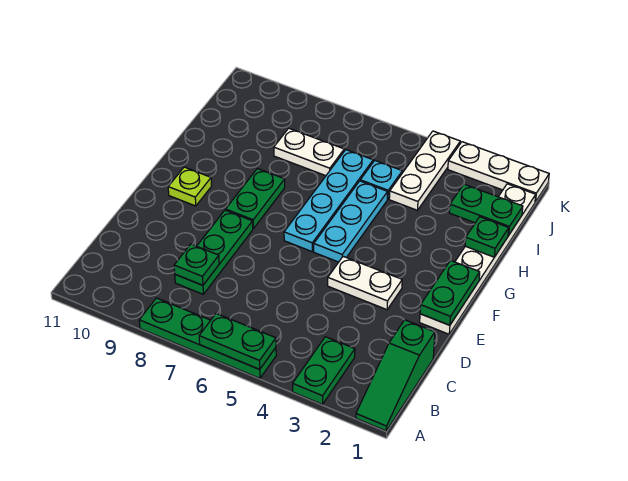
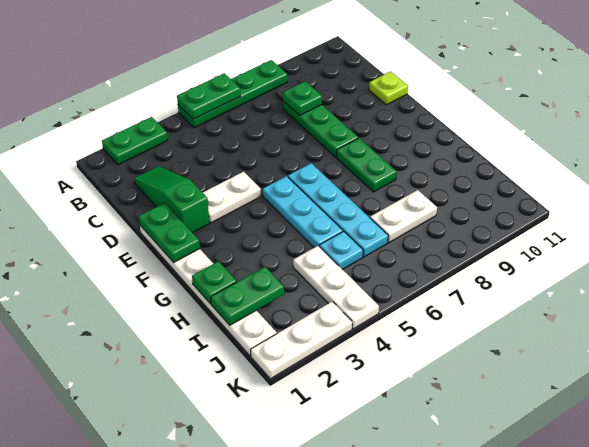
green 1x3 slope [356,320,435,431] -> green 1x3 slope moved to [134,166,209,233]
green 1x2 plate [293,337,355,404] -> green 1x2 plate turned to [102,117,168,165]
lime 1x1 plate [168,167,211,206] -> lime 1x1 plate moved to [369,72,408,105]

